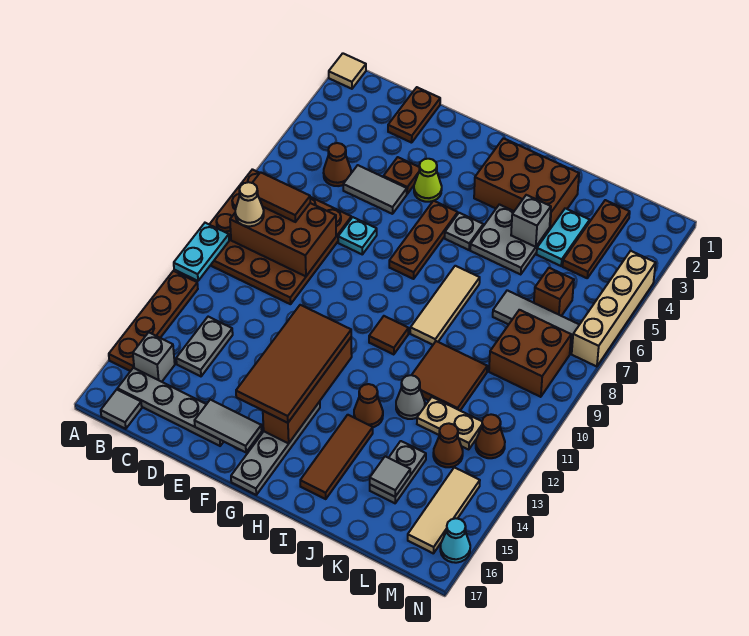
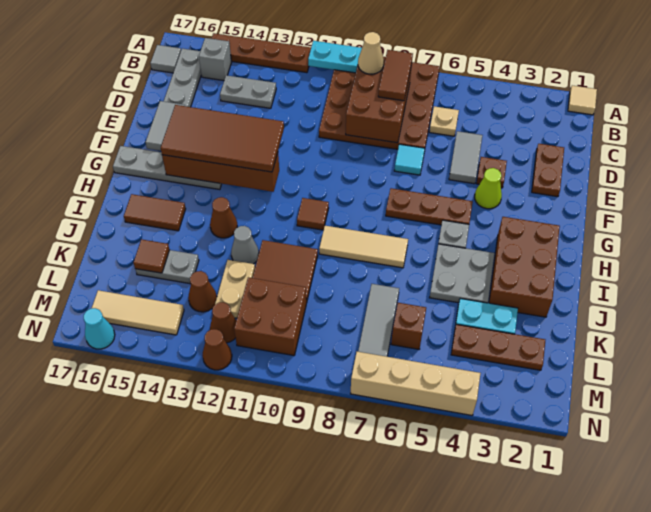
brown 1x1 cone [324,143,351,186] -> brown 1x1 cone moved to [202,329,232,370]
none -> tan 1x1 plate [429,106,459,136]
brown 1x2 plate [388,87,440,143] -> brown 1x2 plate turned to [532,144,564,197]
cyan 1x1 plate [338,217,377,254] -> cyan 1x1 tile [394,144,425,175]
brown 1x3 tile [300,415,373,499] -> brown 1x2 tile [124,194,186,231]
grey 1x1 brick [511,195,551,247] -> none
grey 1x1 tile [370,456,410,497] -> brown 1x1 tile [133,239,169,273]
brown 2x2 brick [489,310,571,397] -> brown 2x2 brick moved to [234,277,306,356]

